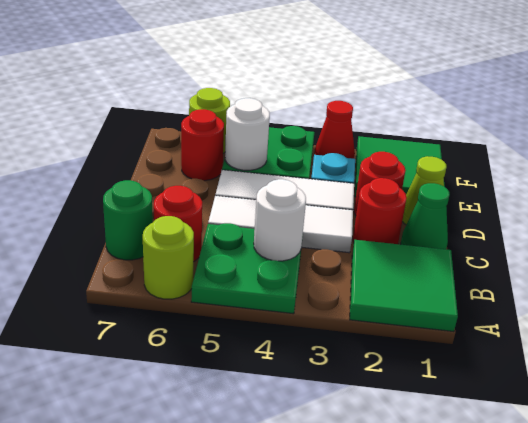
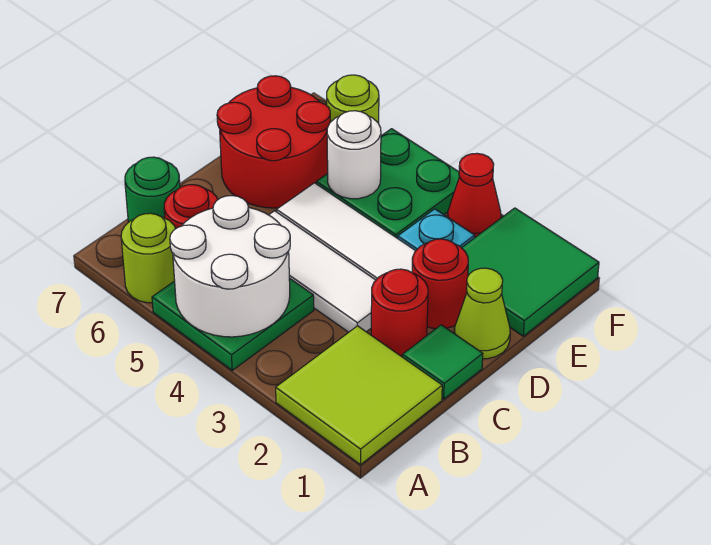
green 2x2 tile [350,240,458,332] -> lime 2x2 tile [276,326,442,465]
white 1x1 round brick [254,179,306,261] -> white 2x2 round brick [170,196,290,337]
green 1x1 cone [401,183,450,249] -> green 1x1 tile [402,325,483,399]
red 1x1 round brick [181,109,224,181] -> red 2x2 round brick [217,76,330,208]

